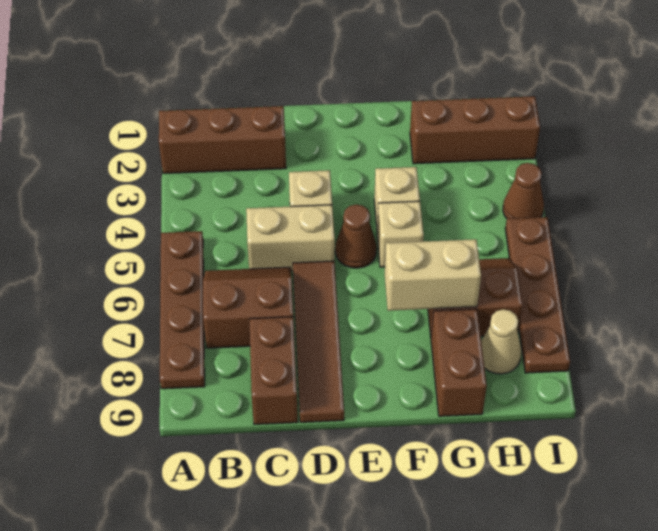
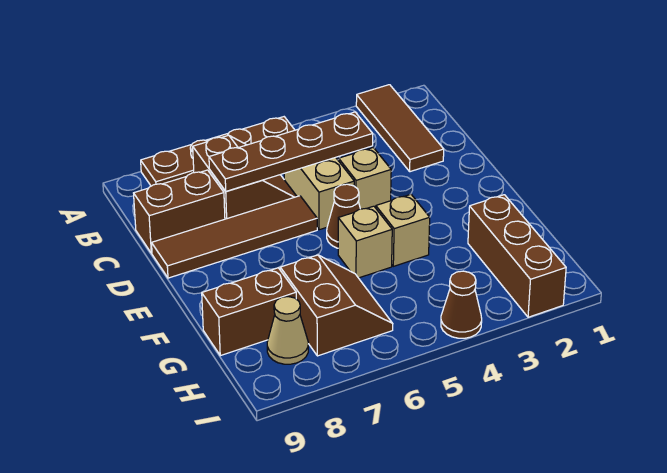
brown 1x3 brick [159,106,286,174] -> brown 1x3 tile [356,85,444,172]
tan 1x2 brick [385,239,481,311] -> none
brown 1x4 plate [505,217,570,373] -> brown 1x4 plate moved to [209,112,373,191]

